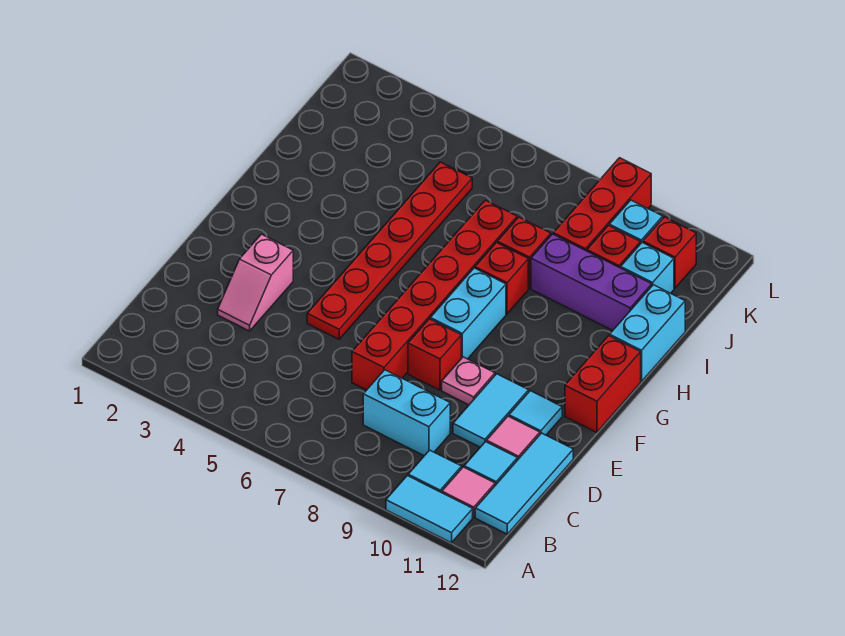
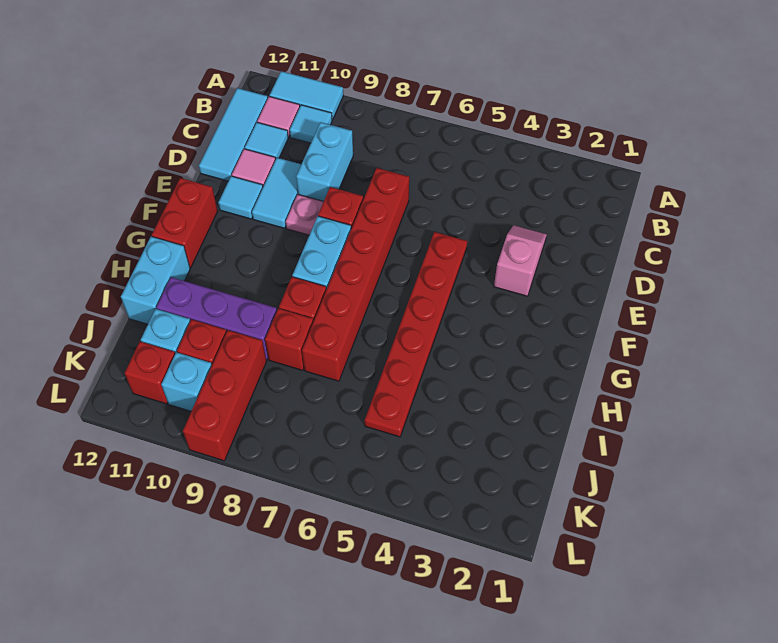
cyan 1x2 brick [363,370,450,456] -> cyan 1x2 brick turned to [296,122,353,201]

